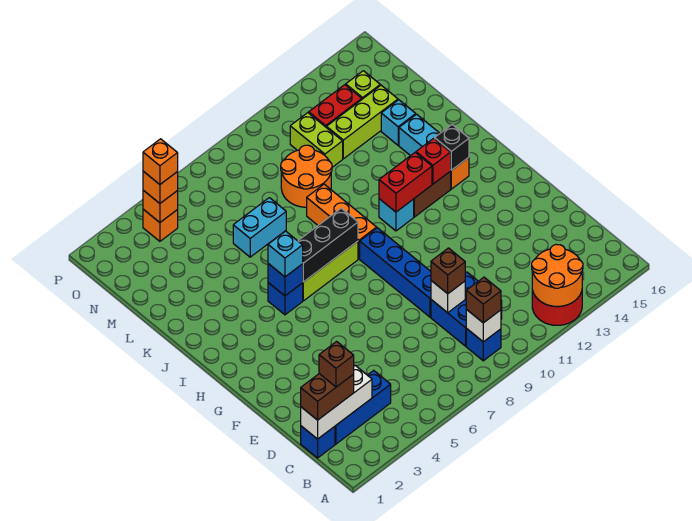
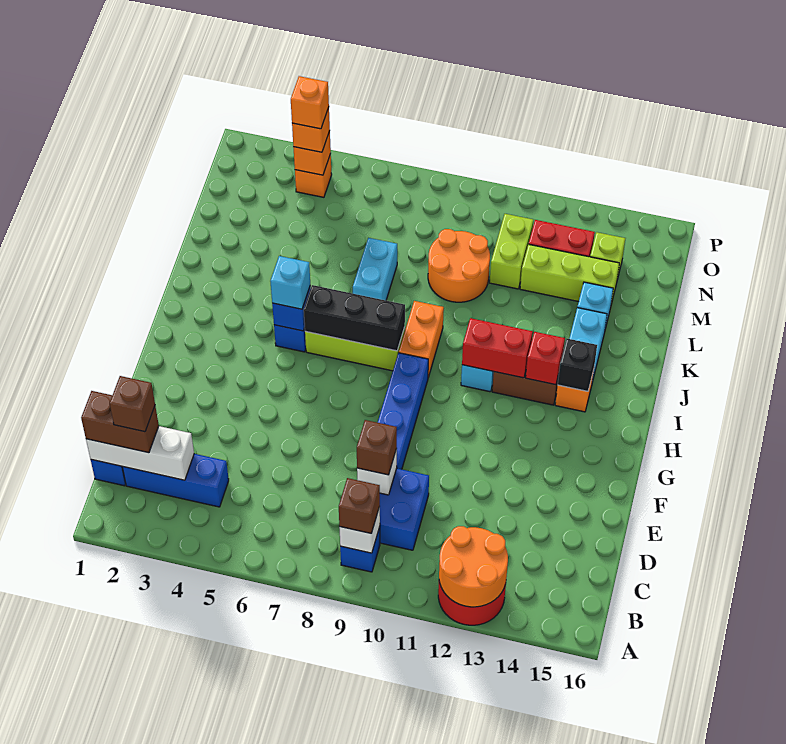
orange 1x3 brick [307,184,377,259] -> orange 1x2 brick [399,301,444,377]
cyan 1x2 brick [233,198,286,257] -> cyan 1x2 brick turned to [353,238,397,300]

